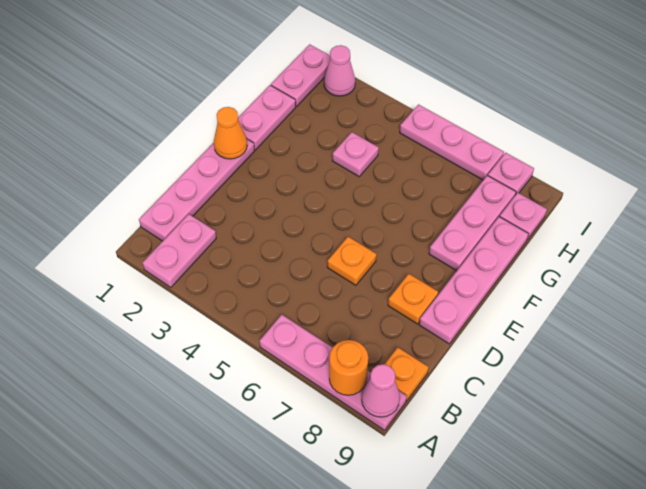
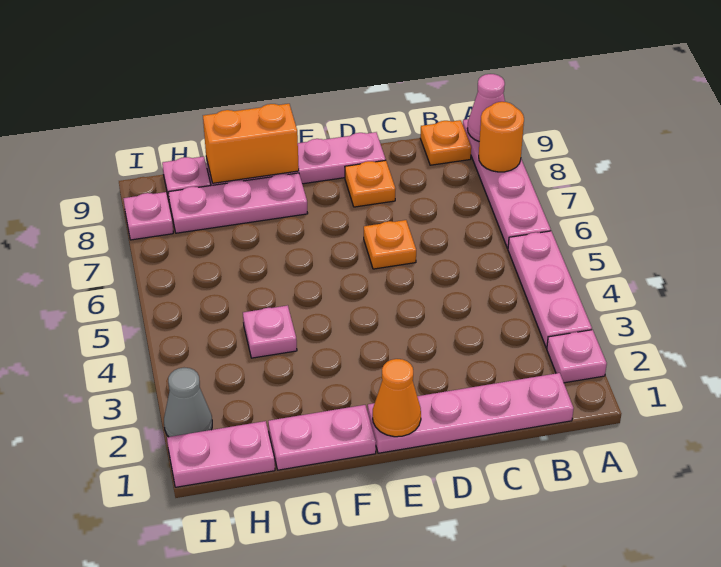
pink 1x2 plate [142,214,216,287] -> pink 1x1 plate [547,330,607,383]
none -> orange 1x2 brick [203,104,299,183]
pink 1x1 cone [324,45,355,96] -> grey 1x1 cone [164,368,212,437]
pink 1x3 plate [400,104,504,180] -> pink 1x3 plate moved to [508,231,592,348]

